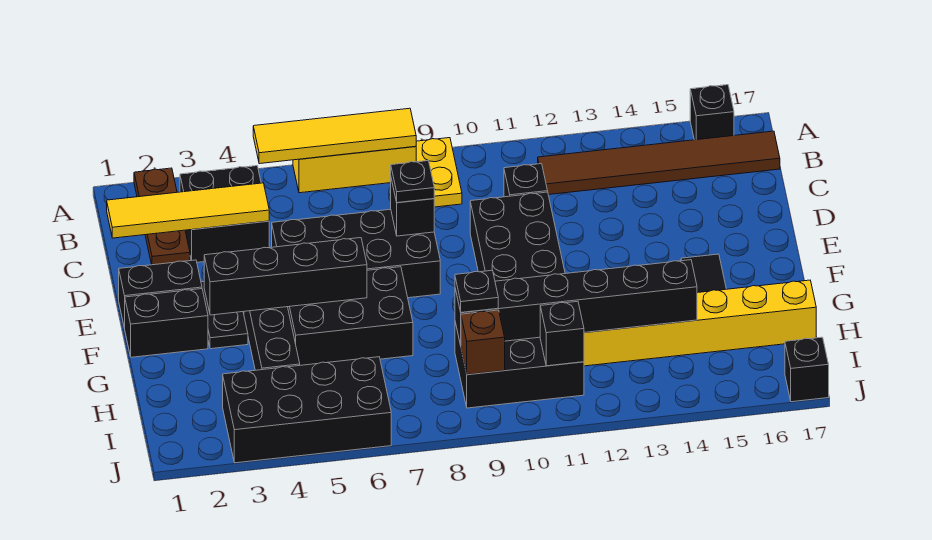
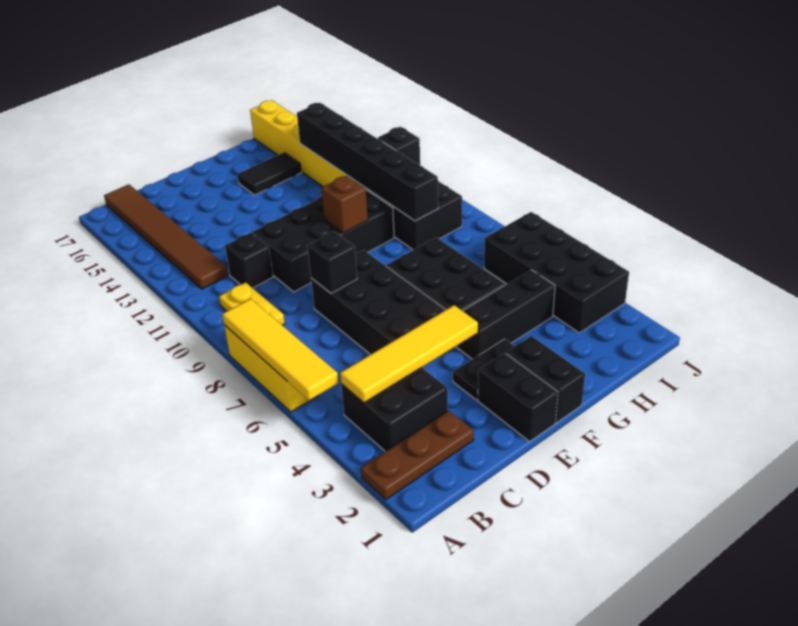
yellow 1x2 plate [416,138,462,207] -> yellow 1x2 plate turned to [219,283,285,325]
black 1x1 brick [690,85,734,140] -> none
yellow 1x4 tile [107,183,269,238] -> yellow 1x4 tile turned to [340,305,478,403]
black 1x1 plate [391,161,434,203] -> none
black 1x4 brick [204,238,367,315] -> none
black 1x1 plate [455,270,498,312] -> none
brown 1x1 brick [461,310,505,375] -> brown 1x1 brick moved to [321,176,368,233]
black 1x1 brick [785,337,829,402] -> none

